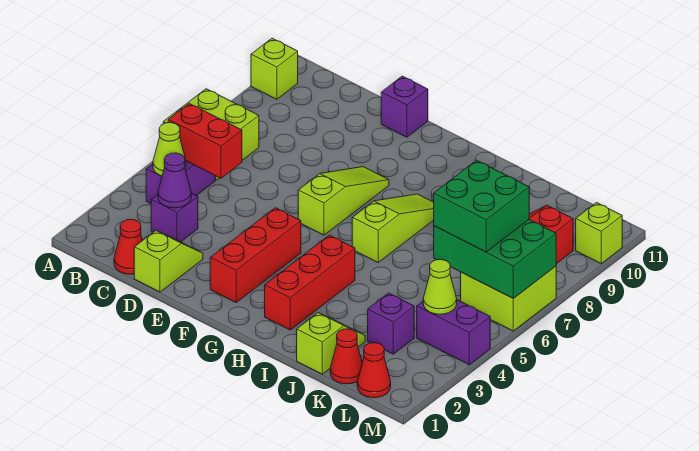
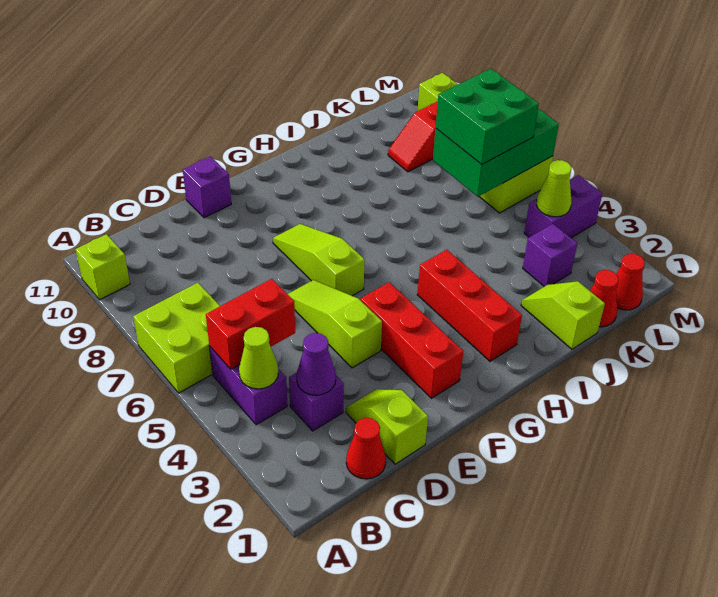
lime 1x3 slope [352,194,434,262] -> lime 1x3 slope moved to [288,280,382,368]

